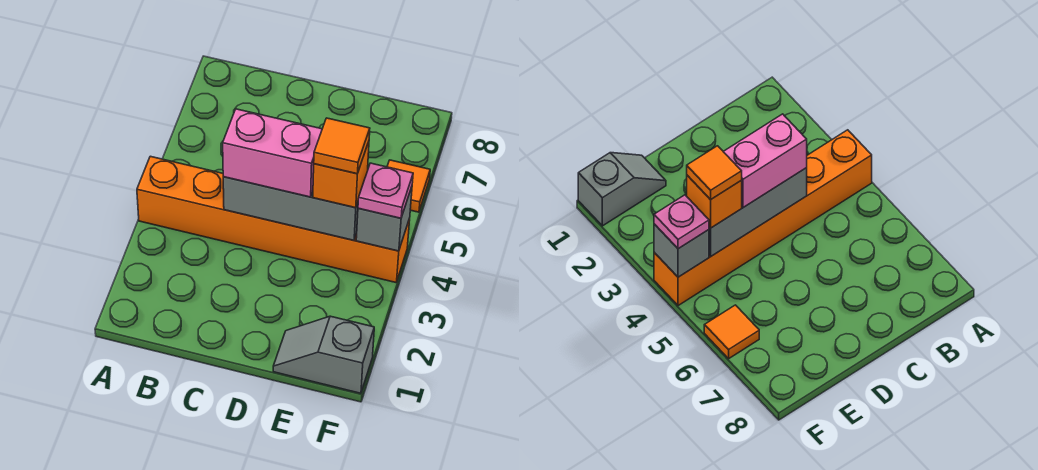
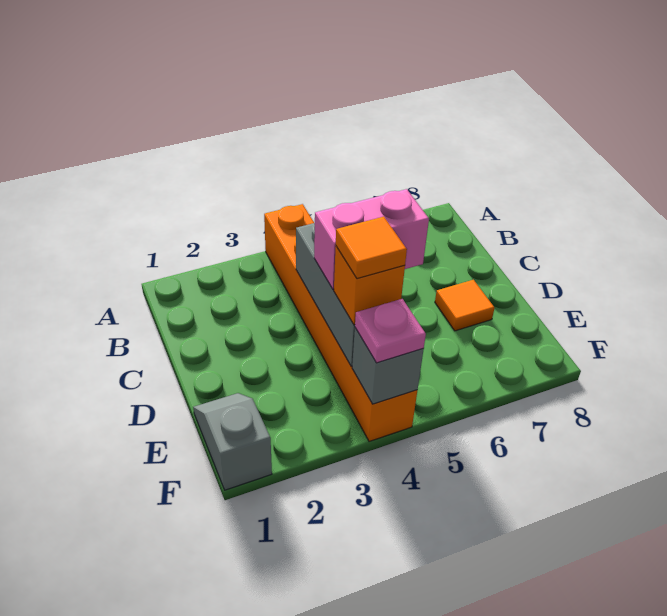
pink 1x2 brick [223,109,322,197] -> pink 1x2 brick turned to [314,189,429,289]
orange 1x1 tile [387,160,430,212] -> orange 1x1 tile moved to [435,280,494,331]

